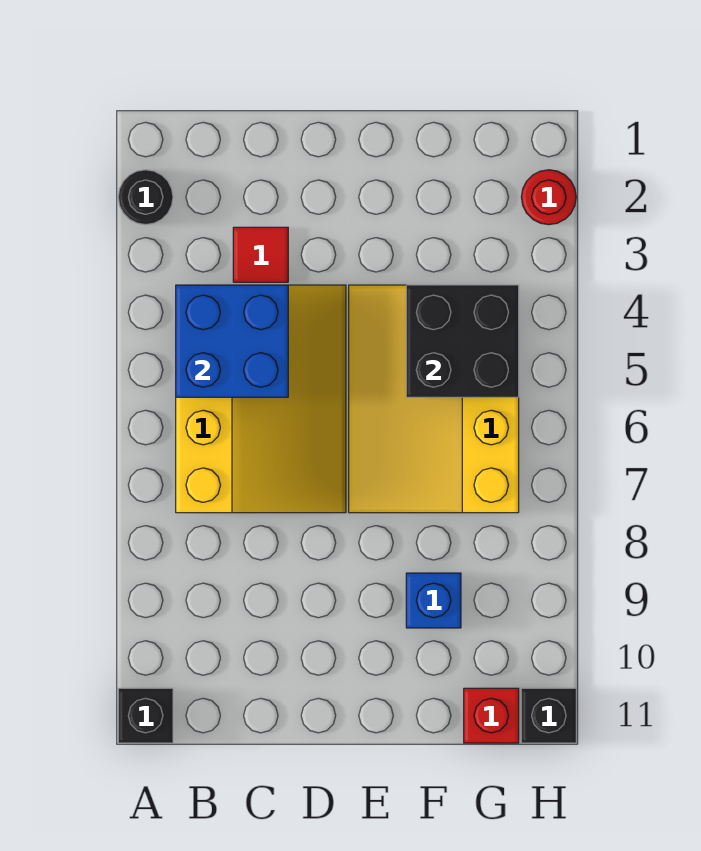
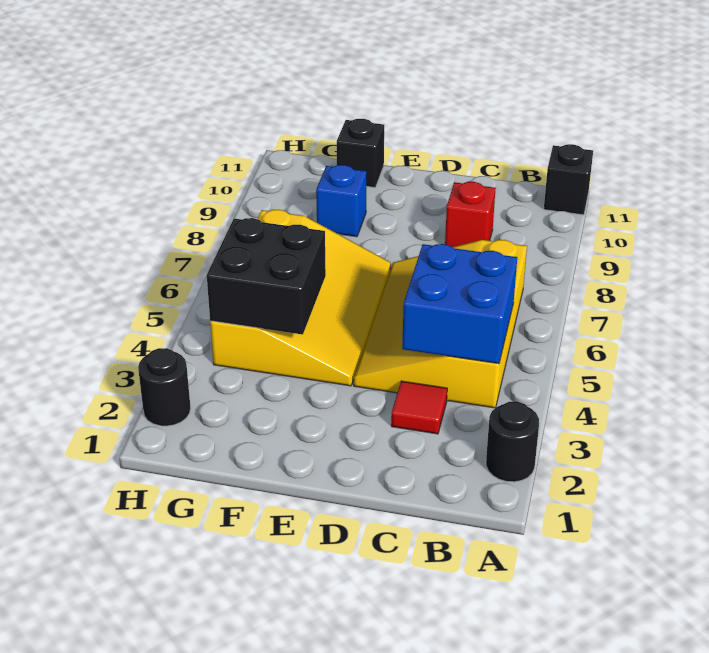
red 1x1 brick [464,688,519,743] -> red 1x1 brick moved to [445,182,496,247]
red 1x1 round brick [521,170,576,225] -> black 1x1 round brick [138,348,191,426]
black 1x1 brick [521,688,576,743] -> black 1x1 brick moved to [337,119,384,188]

